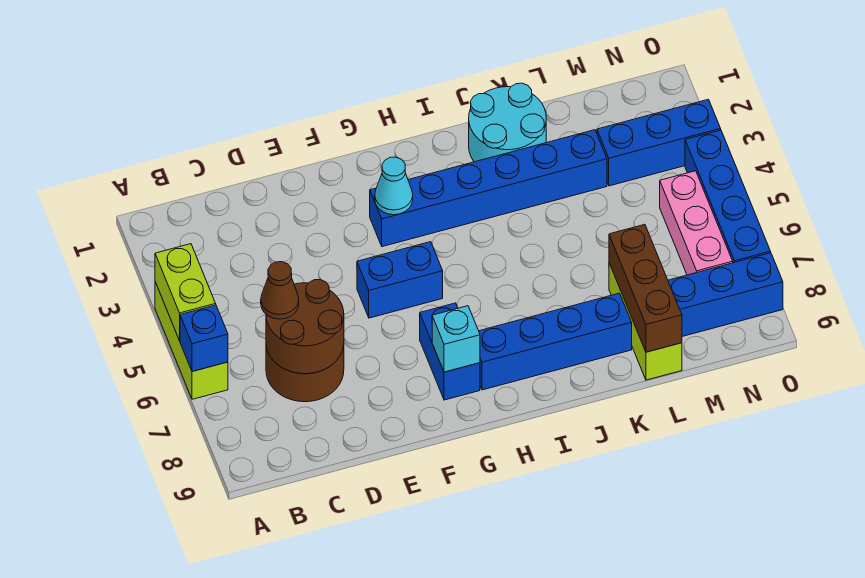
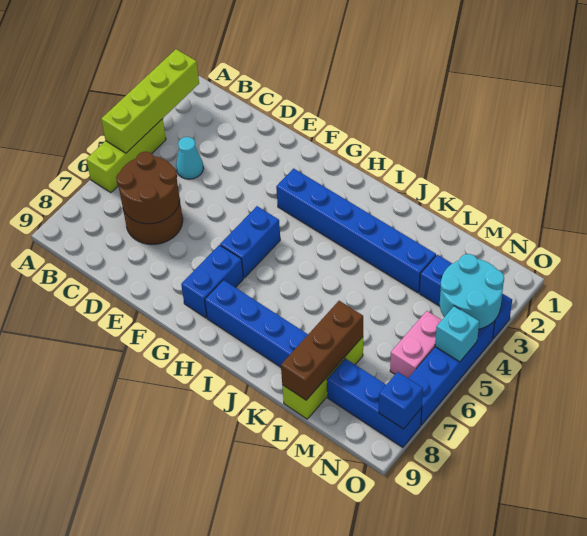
lime 1x2 brick [155,244,216,340] -> lime 1x4 brick [101,49,199,153]
blue 1x1 brick [180,305,228,371] -> blue 1x1 brick moved to [379,372,423,429]
brown 1x1 cone [261,262,299,319] -> none
blue 1x2 brick [357,242,443,318] -> blue 1x2 brick turned to [220,206,280,278]
cyan 1x1 cone [375,157,413,215] -> cyan 1x1 cone moved to [176,137,203,179]
cyan 1x1 brick [432,306,480,372] -> cyan 1x1 brick moved to [435,306,479,362]
cyan 2x2 round brick [469,83,546,162] -> cyan 2x2 round brick moved to [440,254,504,329]
pink 1x3 brick [660,171,733,275] -> pink 1x2 brick [390,311,442,378]

